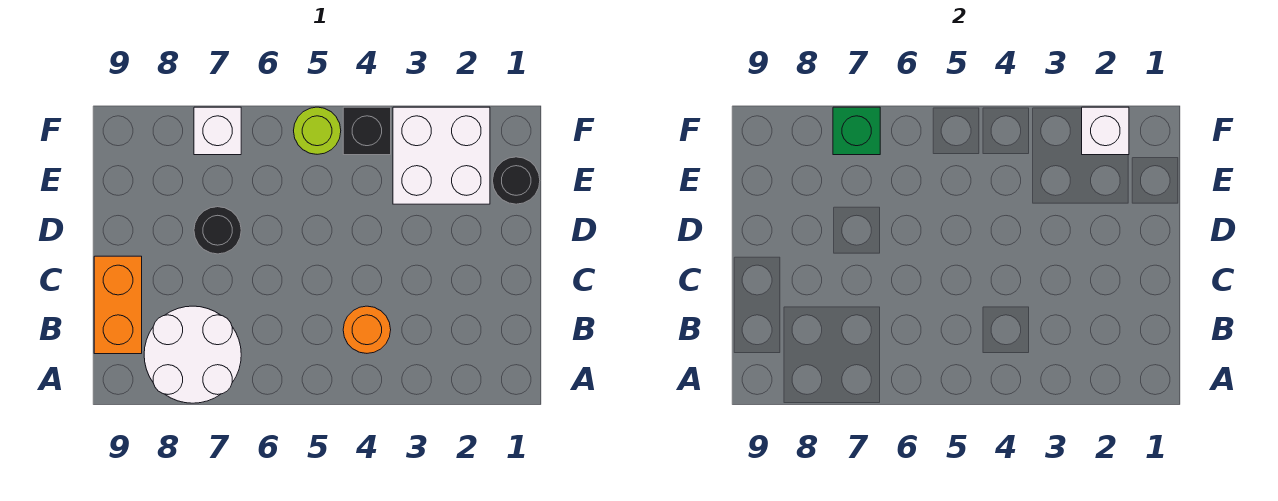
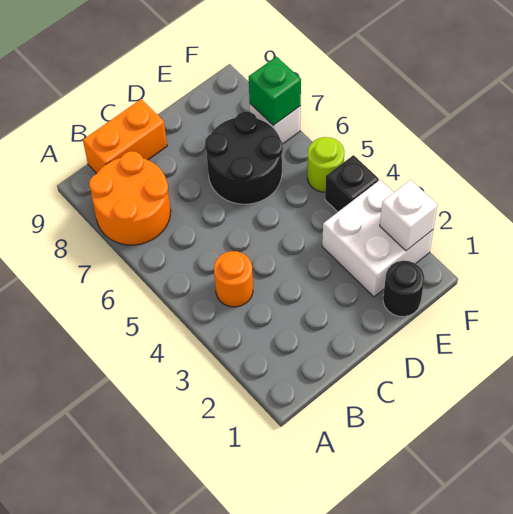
white 2x2 round brick [144,306,241,403] -> orange 2x2 round brick [89,151,171,245]
black 1x1 round brick [194,207,241,254] -> black 2x2 round brick [205,112,283,204]

